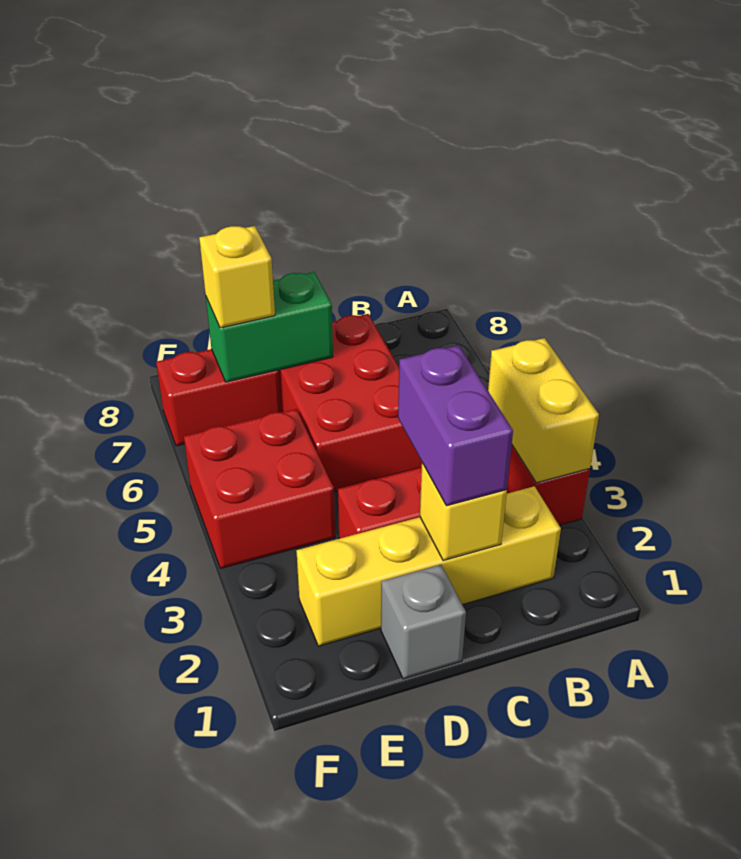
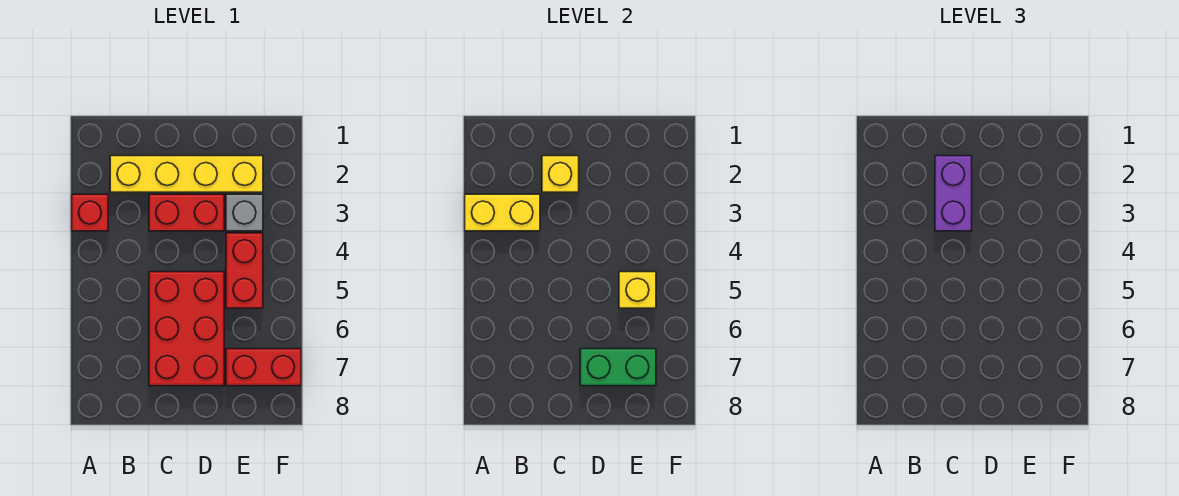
yellow 1x2 brick [488,338,599,483] -> yellow 1x2 brick turned to [465,194,540,231]
grey 1x1 brick [381,565,466,679] -> grey 1x1 brick moved to [226,194,263,231]
red 2x2 brick [184,409,335,568] -> red 1x2 brick [226,233,263,308]
yellow 1x1 brick [199,226,275,328] -> yellow 1x1 brick moved to [619,272,656,308]

